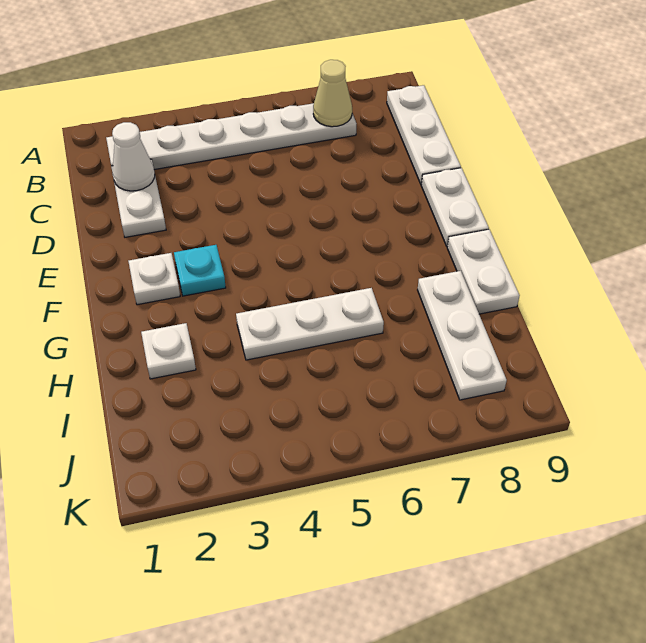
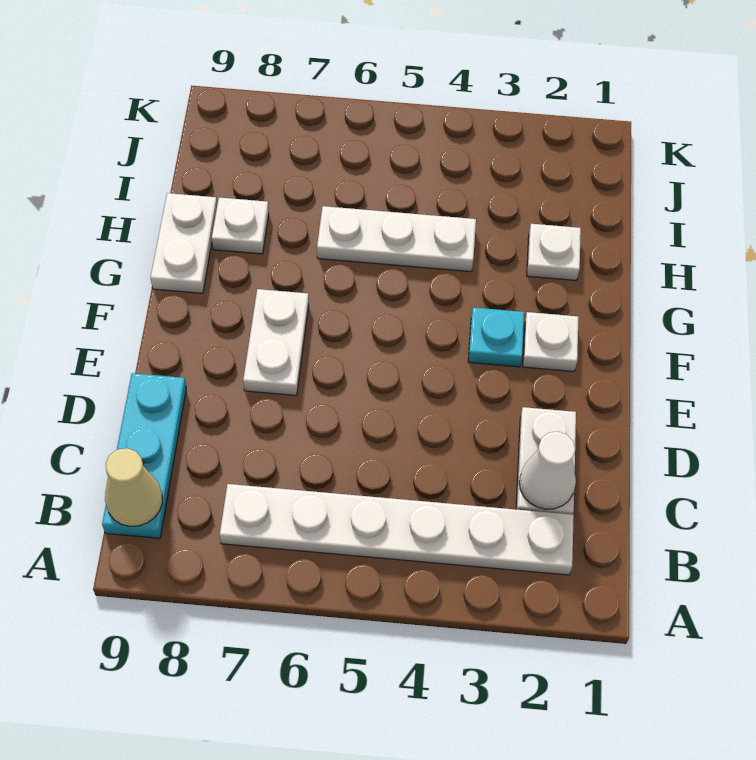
tan 1x1 cone [313,60,352,127] -> tan 1x1 cone moved to [105,448,162,526]
white 1x3 plate [387,85,461,185] -> cyan 1x3 plate [102,373,186,538]
white 1x2 plate [421,168,489,247] -> white 1x2 plate moved to [243,289,309,395]
white 1x3 plate [418,271,507,400] -> white 1x1 plate [212,198,269,254]

